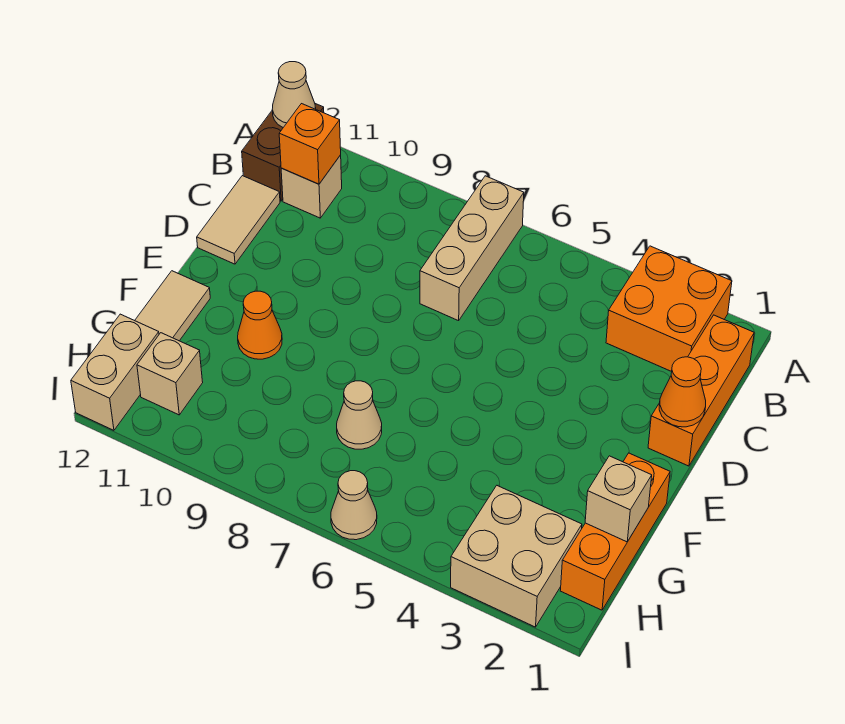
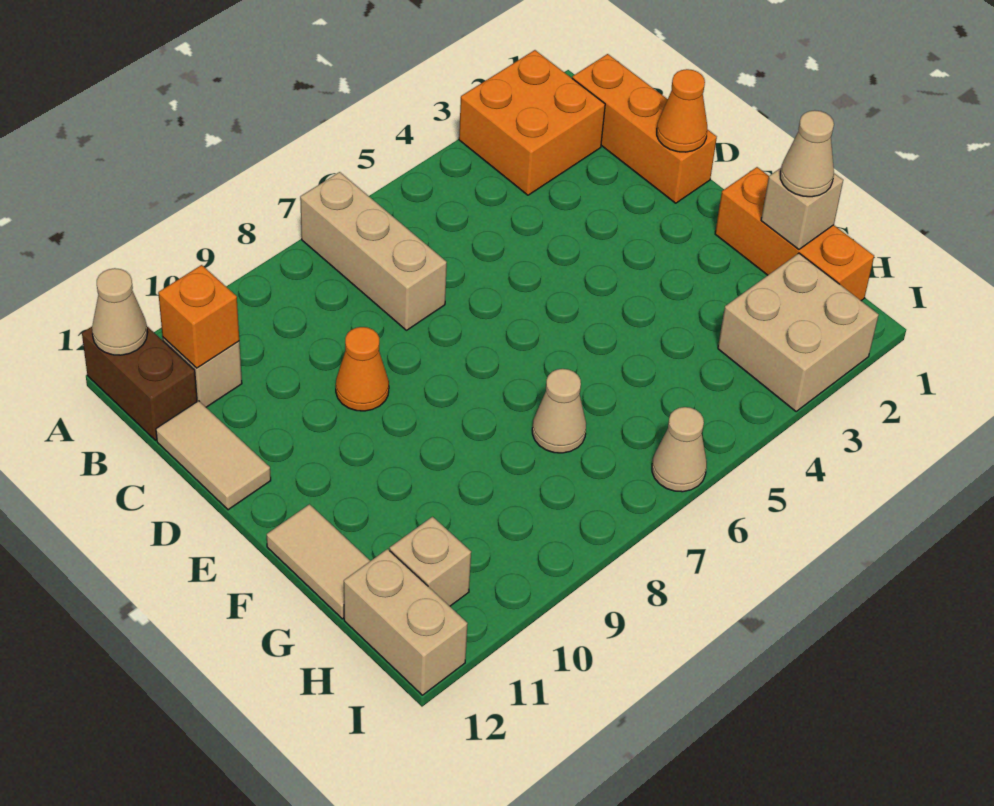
orange 1x1 cone [238,291,282,359] -> orange 1x1 cone moved to [336,327,389,411]
none -> tan 1x1 cone [780,110,834,197]

